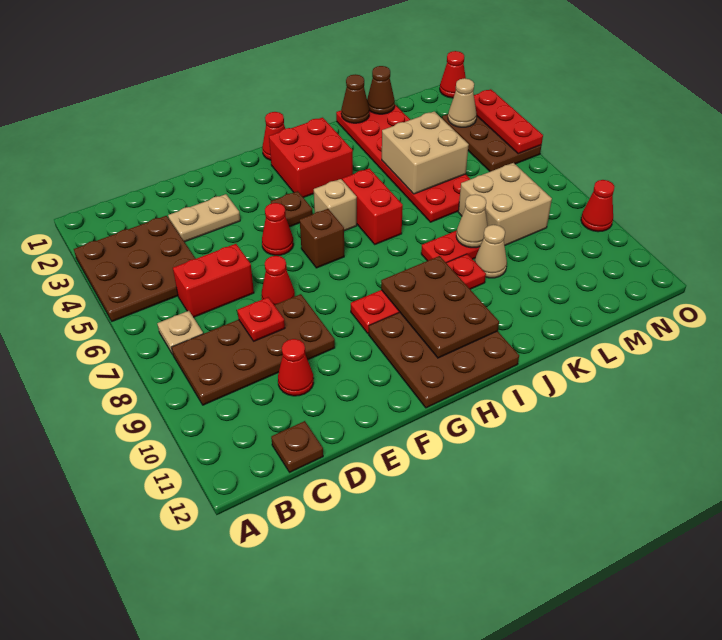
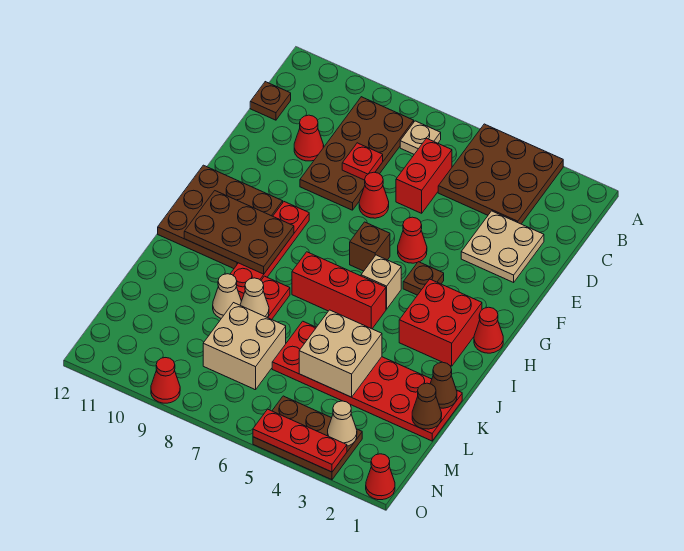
tan 1x2 plate [168,194,240,242] -> tan 2x2 plate [461,211,544,282]
red 1x2 brick [342,168,403,244] -> red 1x3 brick [292,252,386,329]

